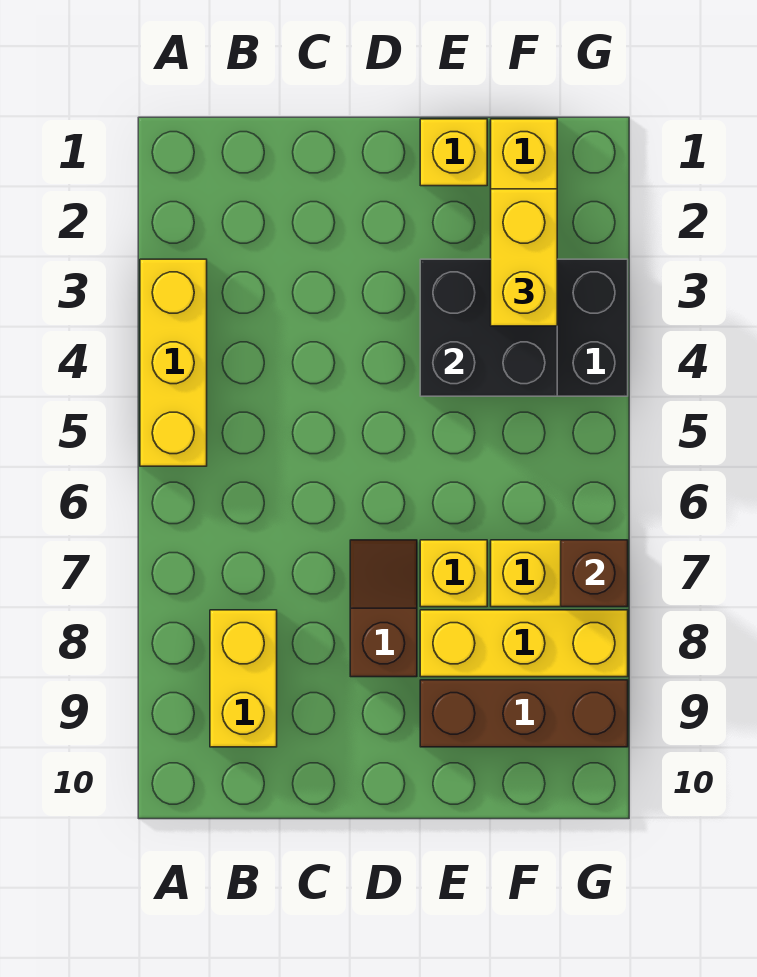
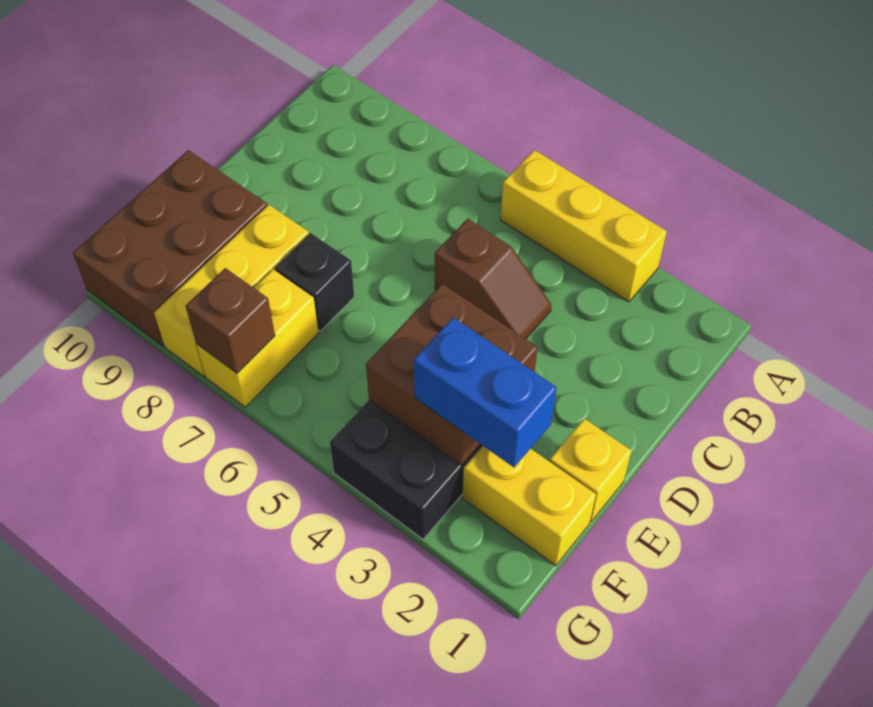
yellow 1x2 brick [210,610,277,747] -> none
brown 1x2 slope [350,540,417,677] -> brown 1x2 slope moved to [435,219,552,339]
black 2x2 brick [420,259,557,396] -> brown 2x2 brick [366,284,538,465]
yellow 1x1 brick [420,540,487,607] -> black 1x1 brick [275,233,354,331]
brown 1x3 brick [420,680,628,747] -> brown 2x3 brick [73,150,267,346]
yellow 1x2 brick [491,189,557,326] -> blue 1x2 brick [414,318,557,467]

